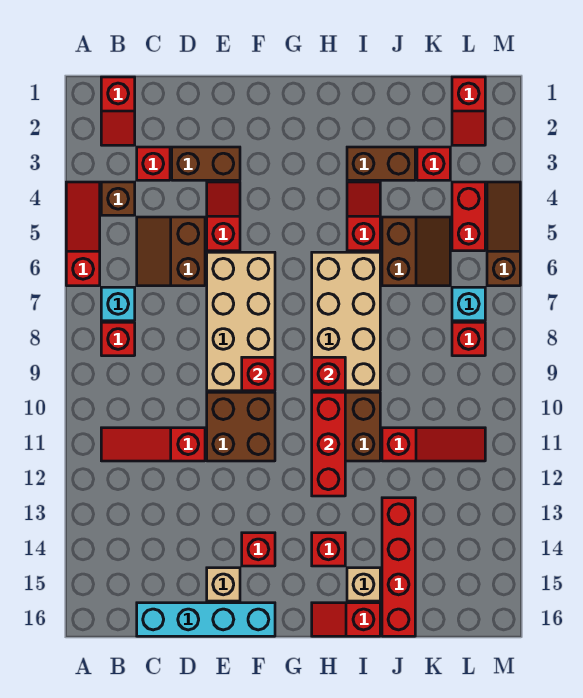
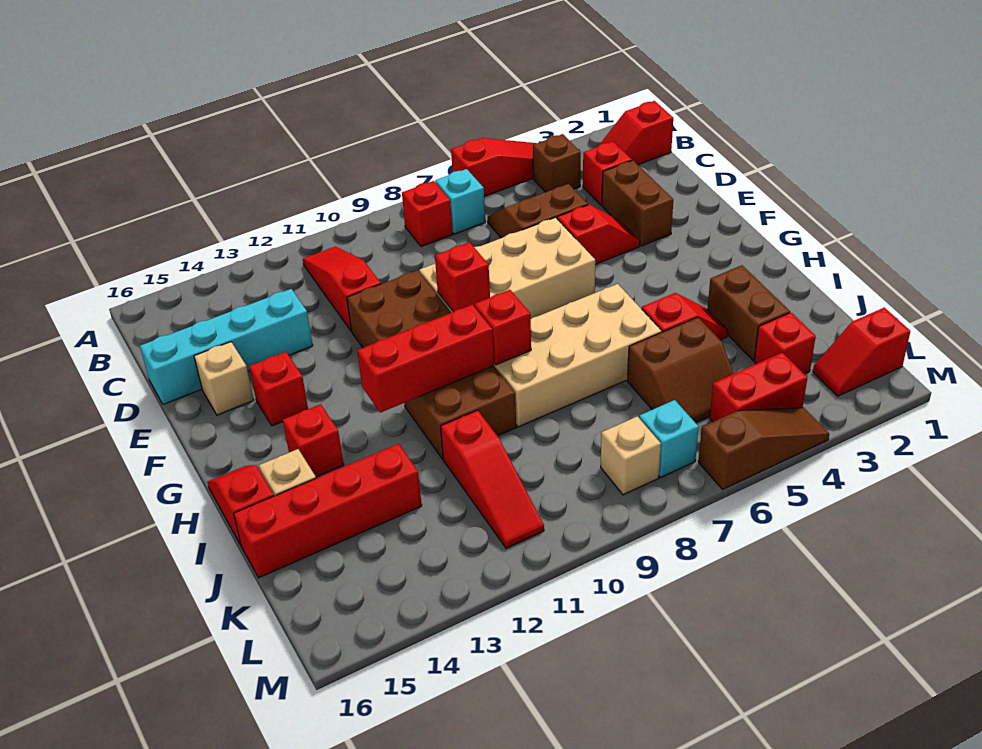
cyan 1x4 brick [137,603,275,636] -> cyan 1x4 brick turned to [140,289,313,404]
red 1x1 brick [452,322,485,356] -> tan 1x1 brick [601,416,661,495]

